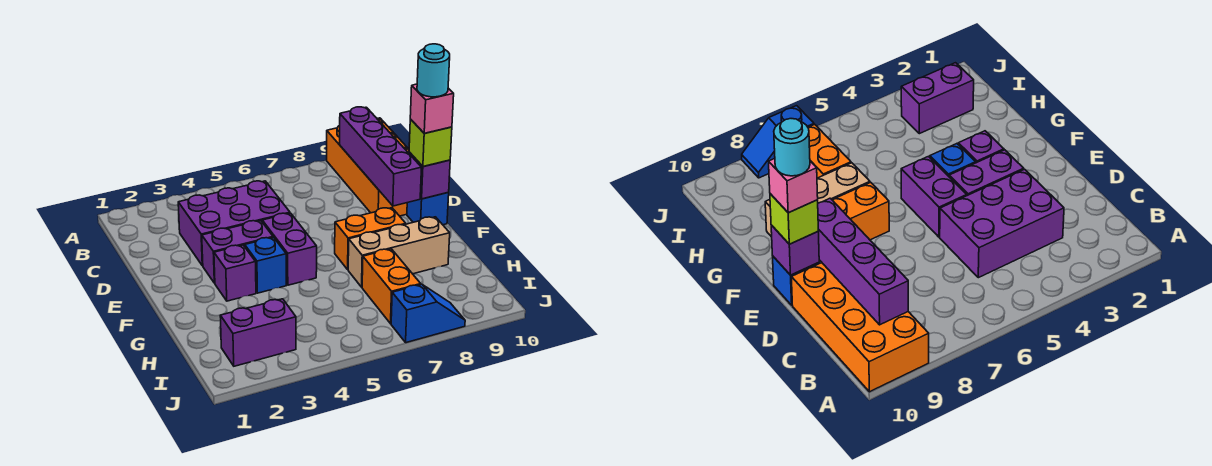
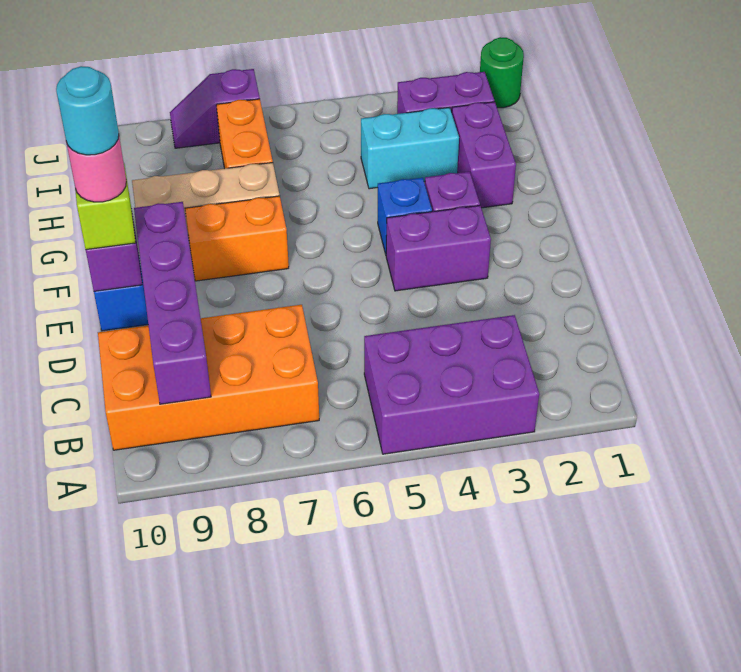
orange 2x4 brick [327,118,409,216] -> orange 2x4 brick turned to [98,305,319,450]
purple 2x3 brick [178,181,290,266] -> purple 2x3 brick moved to [364,315,539,454]
purple 1x2 brick [262,213,317,285] -> purple 1x2 brick moved to [452,102,516,208]
pink 1x1 brick [410,84,454,133] -> pink 1x1 round brick [66,137,126,202]
none -> cyan 1x2 brick [361,107,459,189]
none -> green 1x1 round brick [480,37,524,108]
blue 1x2 slope [391,284,465,343] -> purple 1x2 slope [170,69,260,148]

